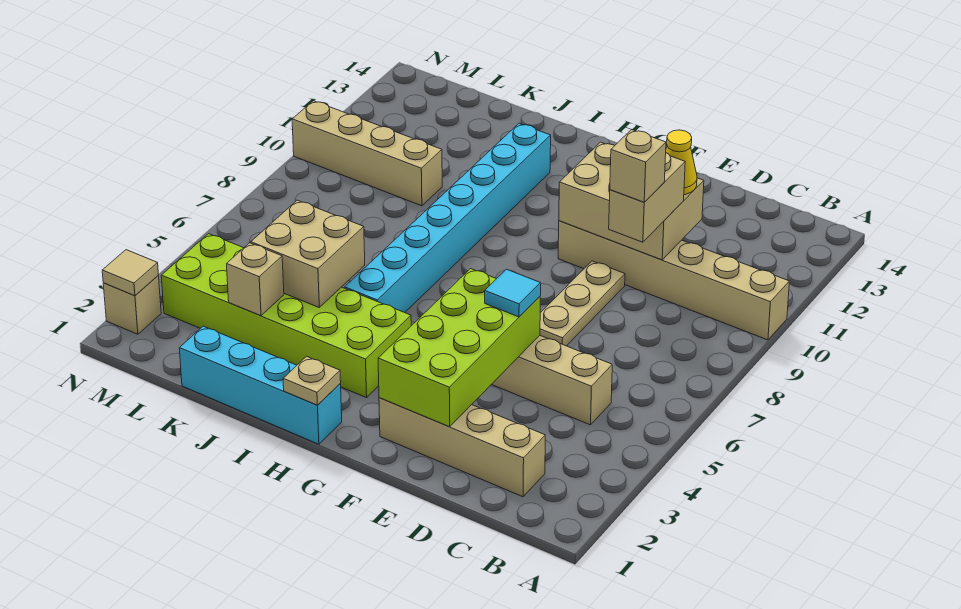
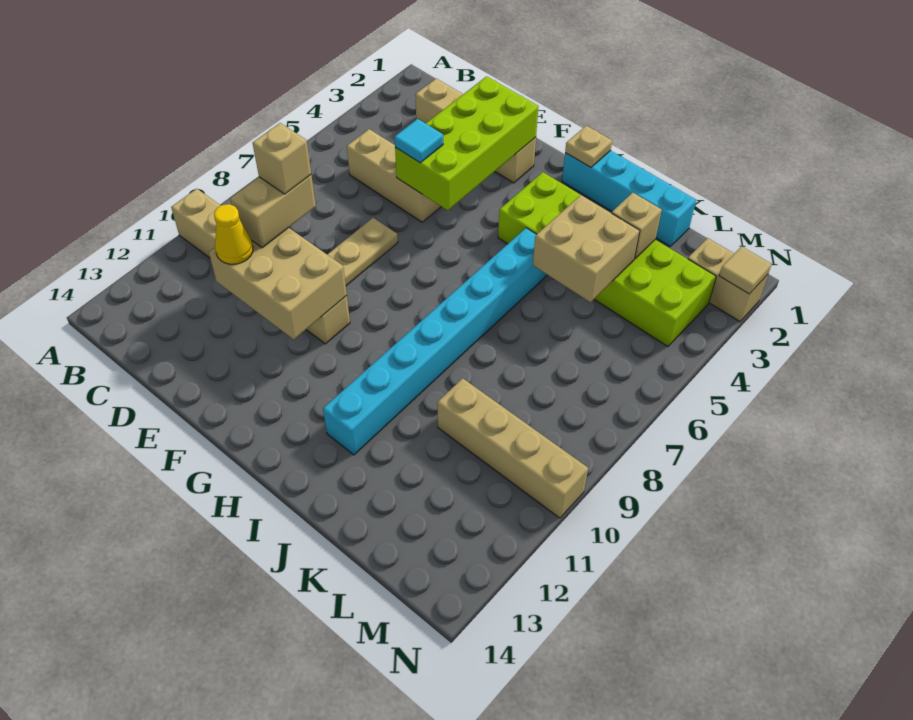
tan 1x1 brick [103,276,161,334] -> tan 1x2 brick [688,238,768,321]

